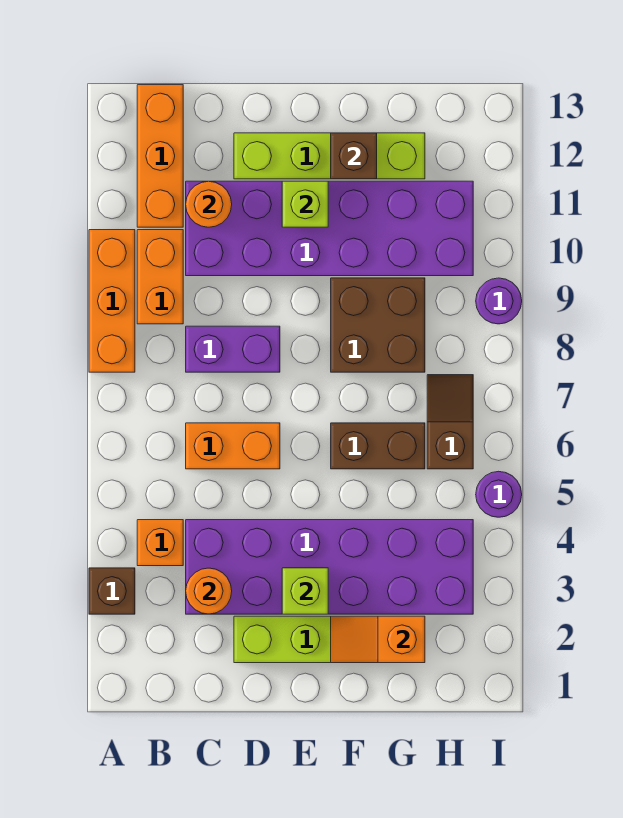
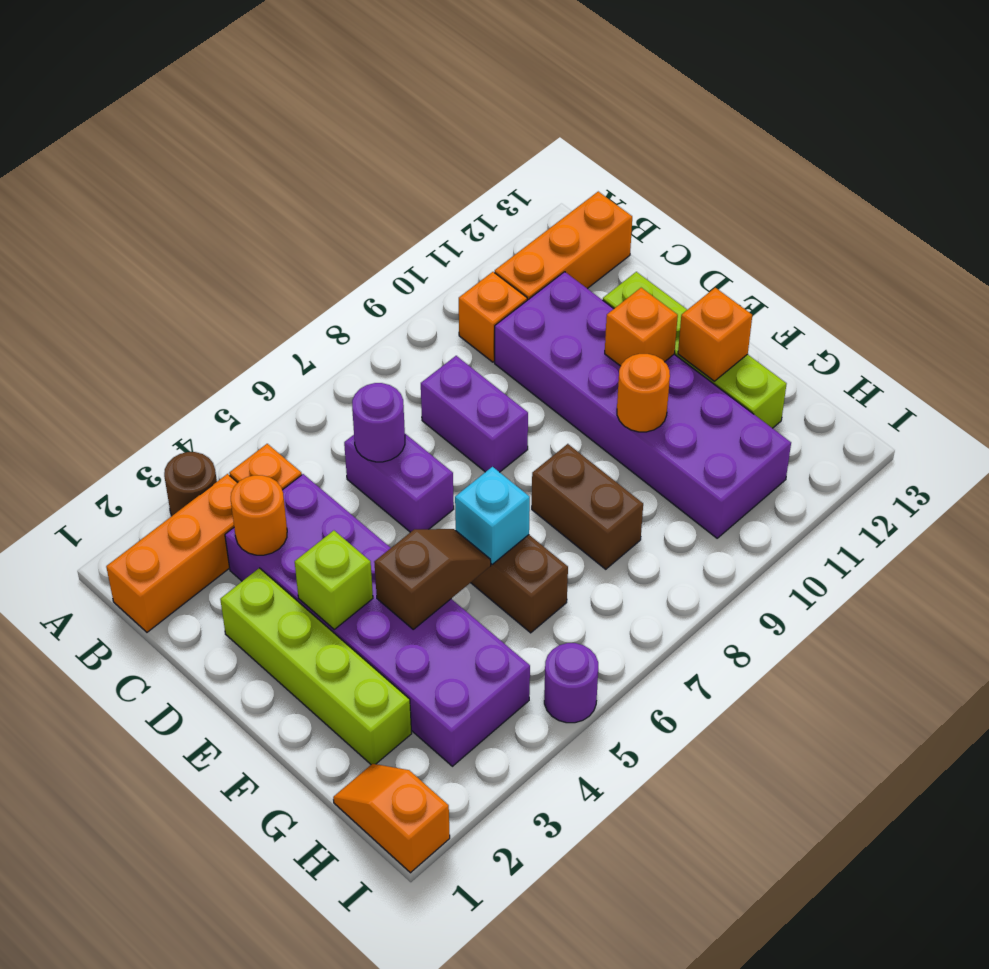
brown 1x1 brick [89,568,135,614] -> brown 1x1 round brick [164,452,217,516]
orange 1x3 brick [89,230,135,372] -> orange 1x3 brick moved to [106,474,238,632]
orange 1x2 brick [137,230,183,324] -> orange 1x1 brick [459,272,527,362]
orange 1x2 brick [186,423,280,469] -> purple 1x2 brick [344,434,454,532]
orange 1x1 round brick [186,181,232,227] -> orange 1x1 round brick moved to [617,354,670,432]
lime 1x1 brick [282,181,328,227] -> orange 1x1 brick [605,288,678,366]
orange 1x2 slope [331,616,425,663] -> orange 1x2 slope moved to [333,764,450,873]
none -> cyan 1x1 brick [455,467,530,564]
brown 2x2 brick [331,278,425,372] -> brown 1x2 brick [532,444,643,569]
brown 1x1 brick [331,133,377,179] -> orange 1x1 brick [678,288,752,381]
brown 1x2 slope [427,375,473,469] -> brown 1x2 slope moved to [374,529,491,629]
purple 1x1 round brick [476,278,522,324] -> purple 1x1 round brick moved to [352,383,405,462]

